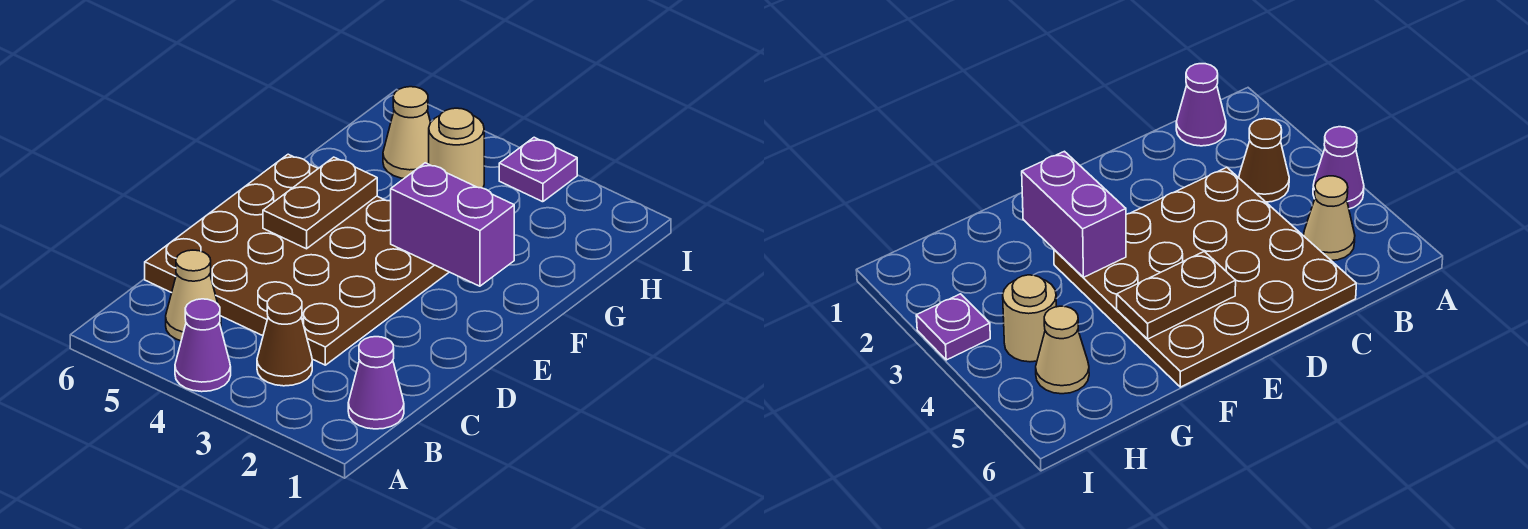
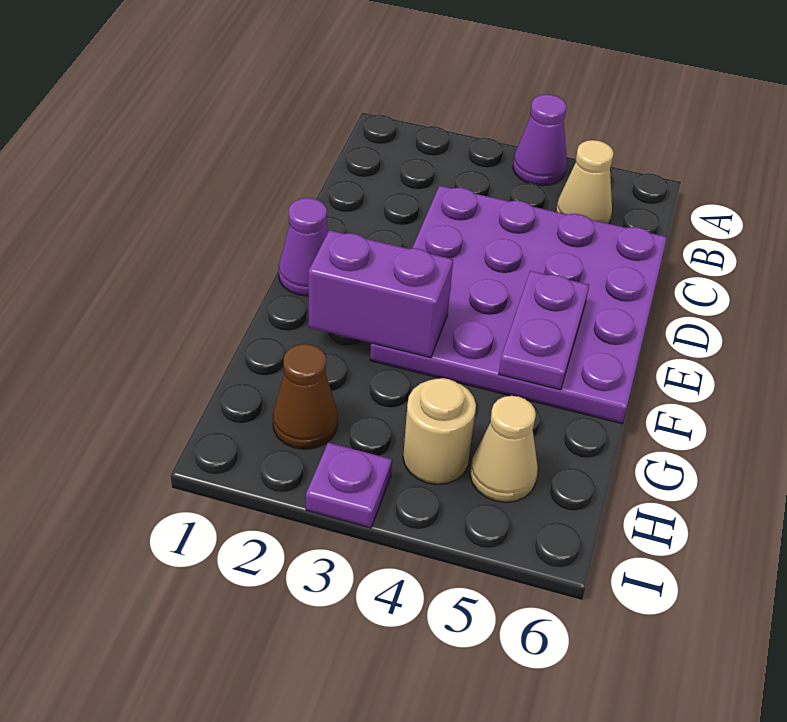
purple 1x1 cone [348,337,404,429] -> purple 1x1 cone moved to [279,198,328,296]
brown 1x1 cone [257,293,312,386] -> brown 1x1 cone moved to [273,344,338,449]
brown 4x4 plate [145,154,449,365] -> purple 4x4 plate [370,186,667,424]
brown 1x2 plate [263,157,377,249] -> purple 1x2 plate [499,271,589,390]

